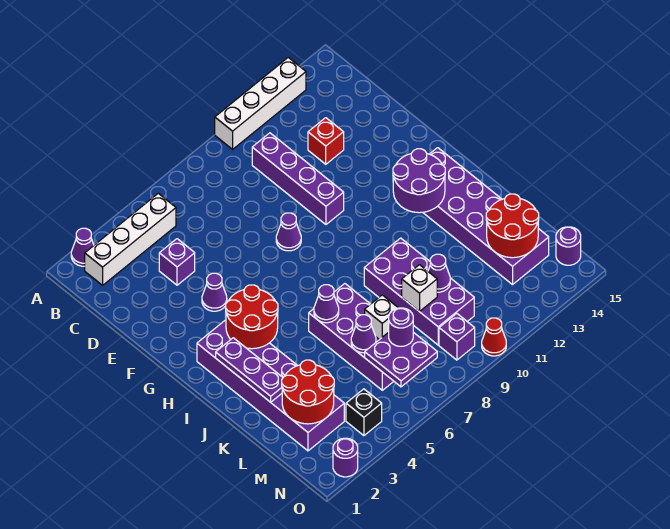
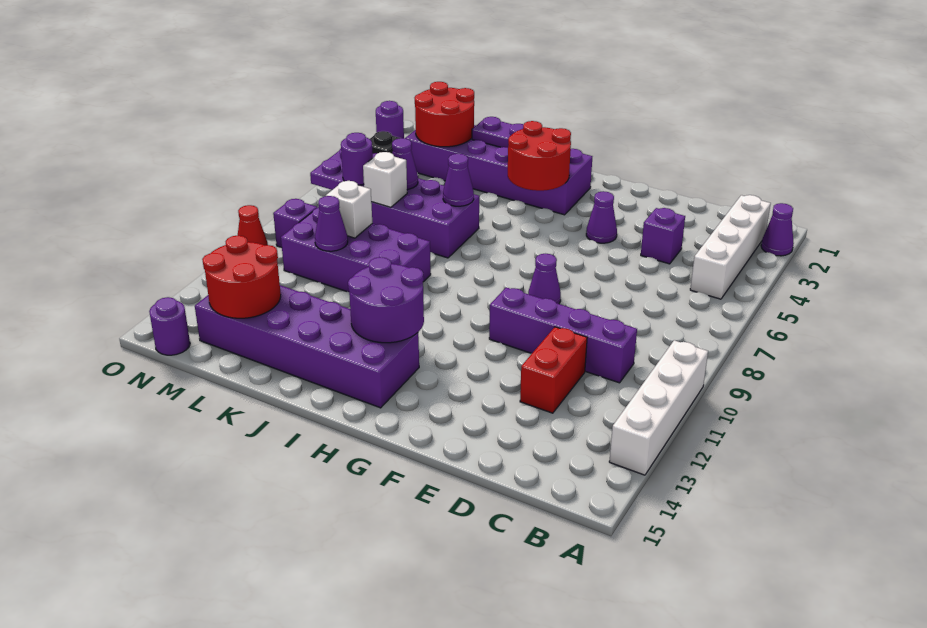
red 1x1 brick [308,118,344,164] -> red 1x2 brick [520,327,587,413]

